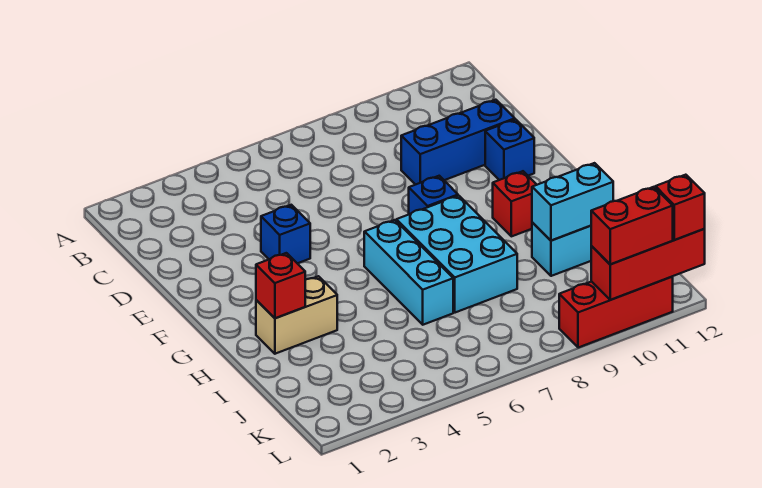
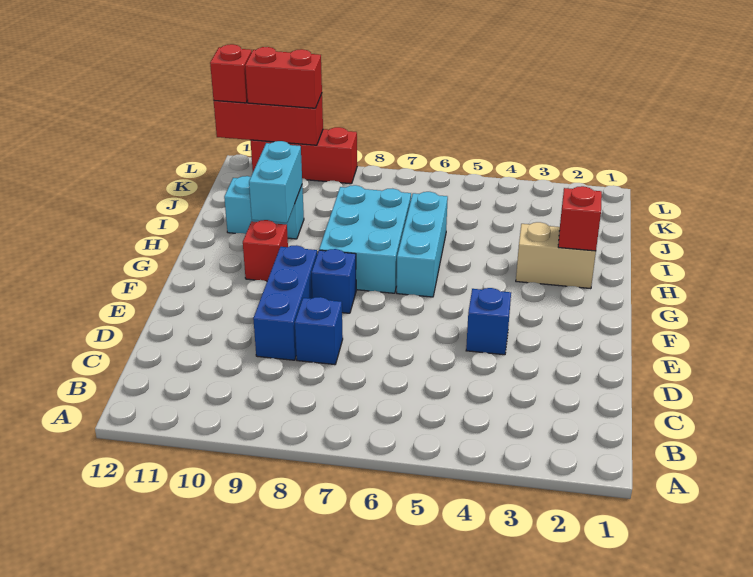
blue 1x3 brick [401,100,515,185] -> blue 1x3 brick turned to [253,245,317,360]
blue 1x1 brick [485,119,534,180] -> blue 1x1 brick moved to [295,297,343,365]
cyan 1x2 brick [532,163,613,241] -> cyan 1x2 brick turned to [249,141,302,223]

